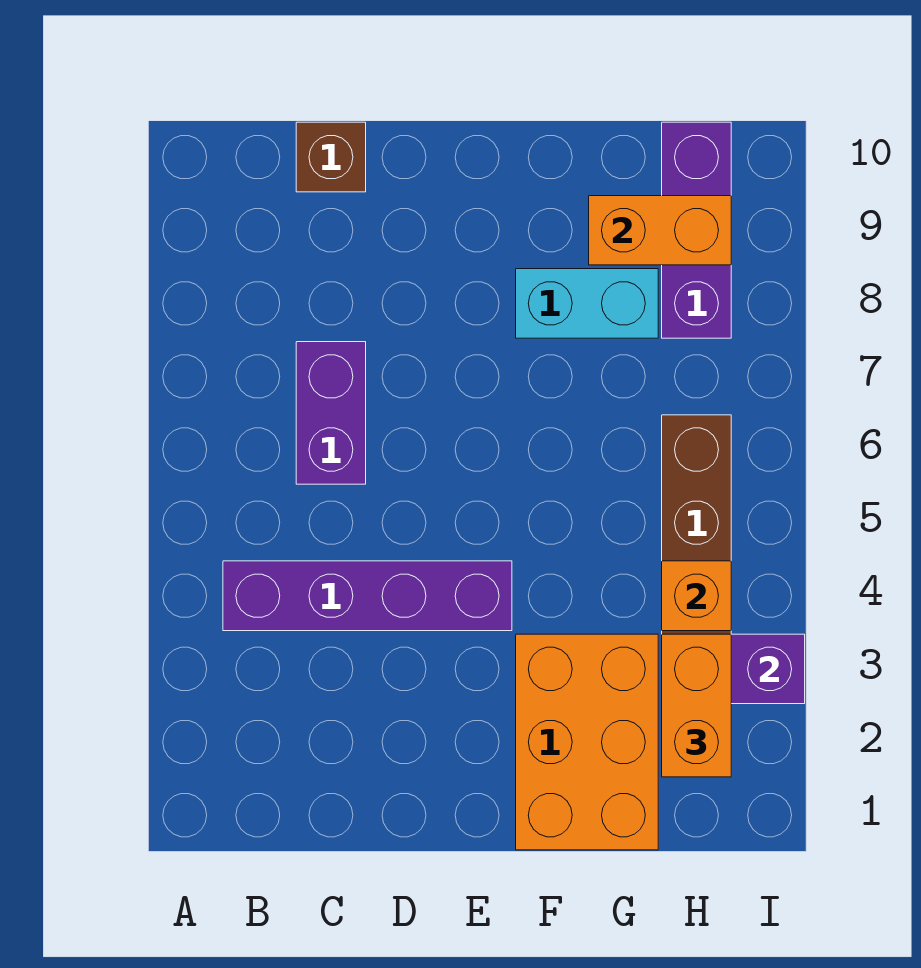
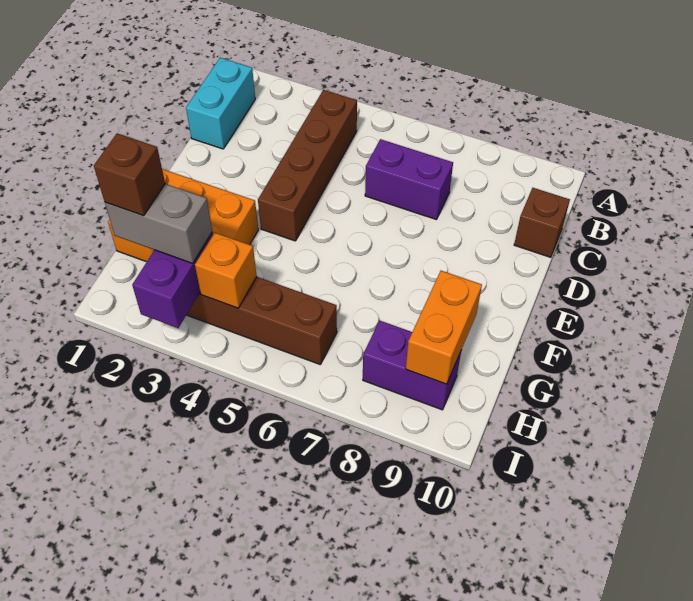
purple 1x4 brick [223,561,512,631] -> brown 1x4 brick [258,90,357,241]
cyan 1x2 brick [516,269,658,338] -> cyan 1x2 brick moved to [186,58,255,149]
orange 1x2 brick [662,634,731,777] -> grey 1x2 brick [105,184,212,263]
none -> brown 1x1 brick [94,133,165,216]
purple 1x3 brick [662,122,731,338] -> purple 1x2 brick [363,321,461,410]

